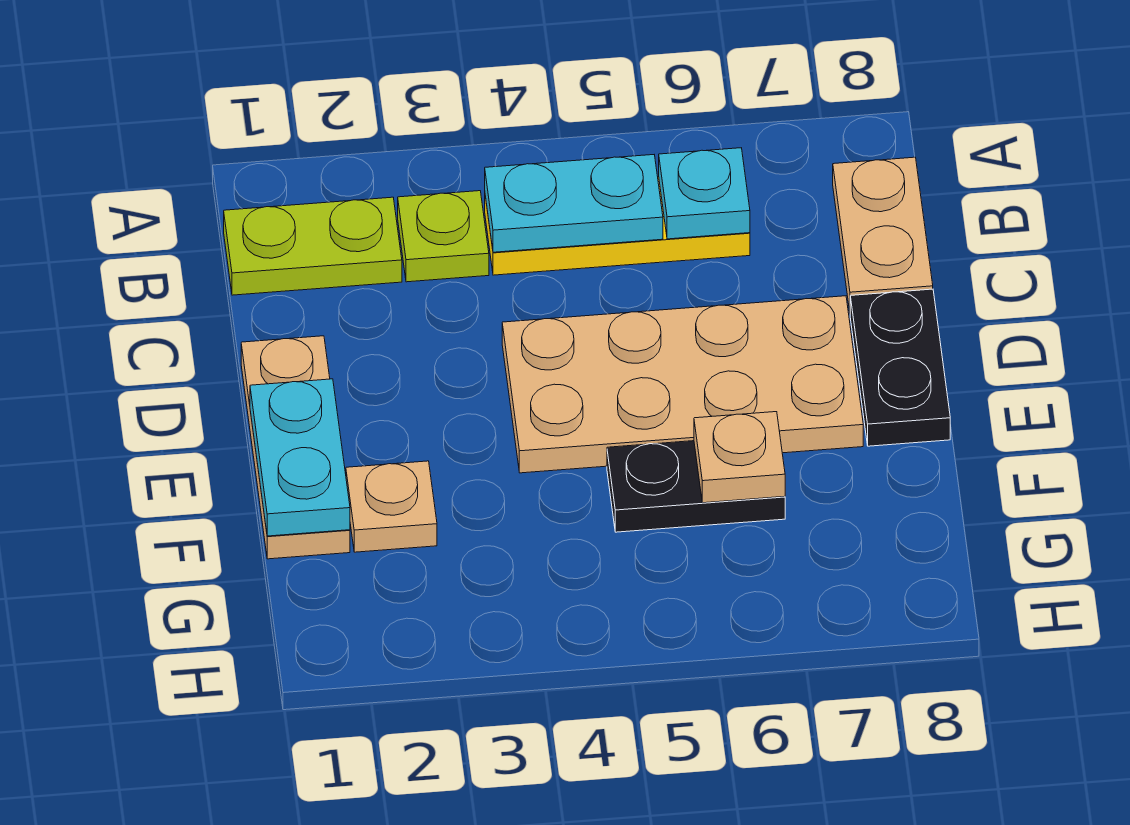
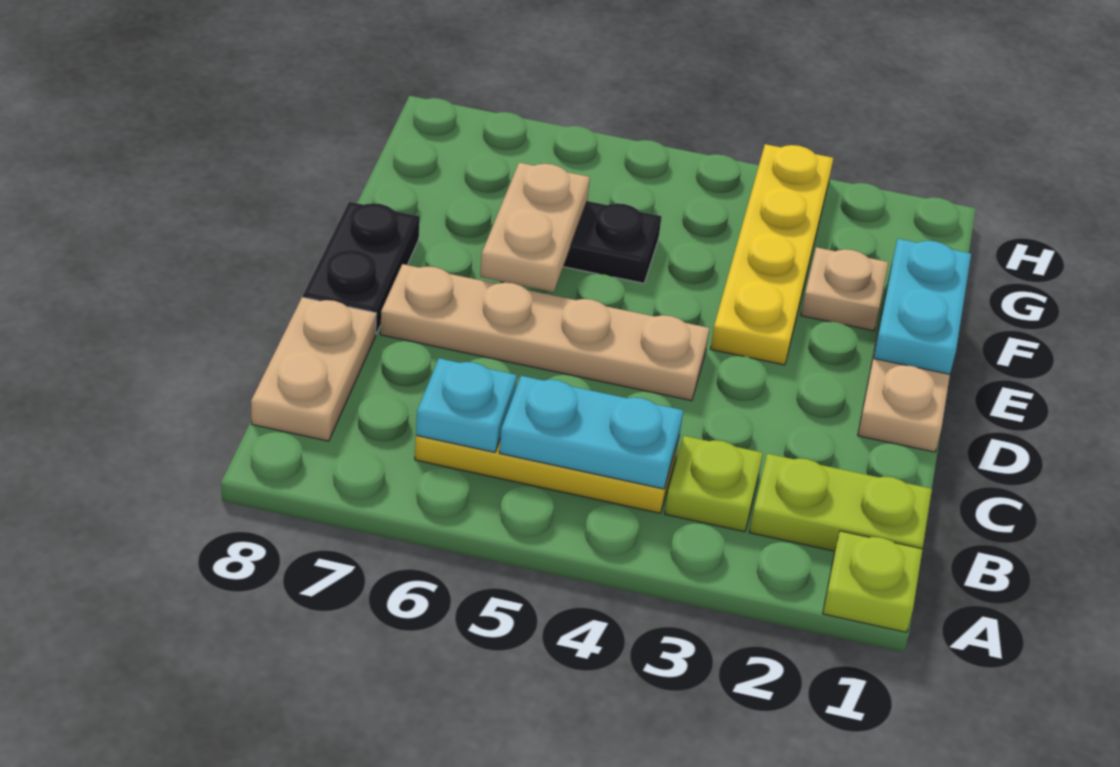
none -> lime 1x1 plate [823,531,922,633]
tan 2x4 plate [502,296,863,473] -> tan 1x4 plate [380,264,709,401]
none -> yellow 1x4 plate [711,144,833,365]
tan 1x1 plate [694,412,785,503] -> tan 1x2 plate [480,163,590,292]

